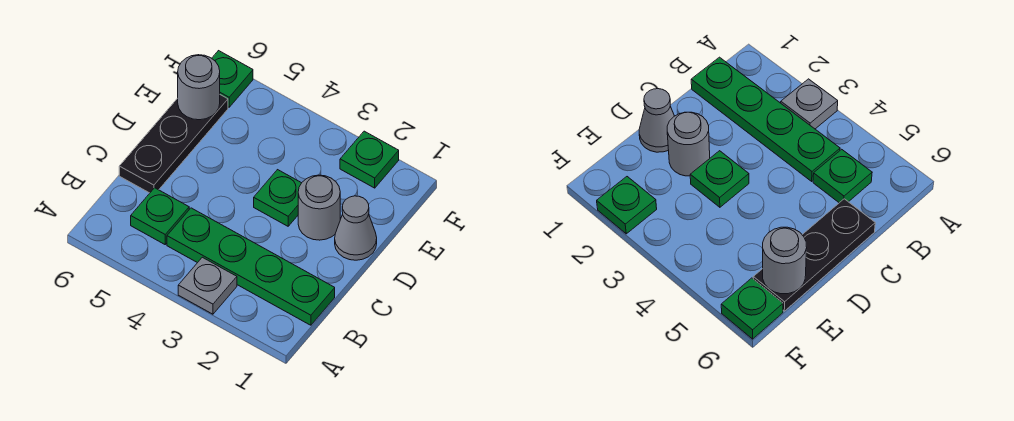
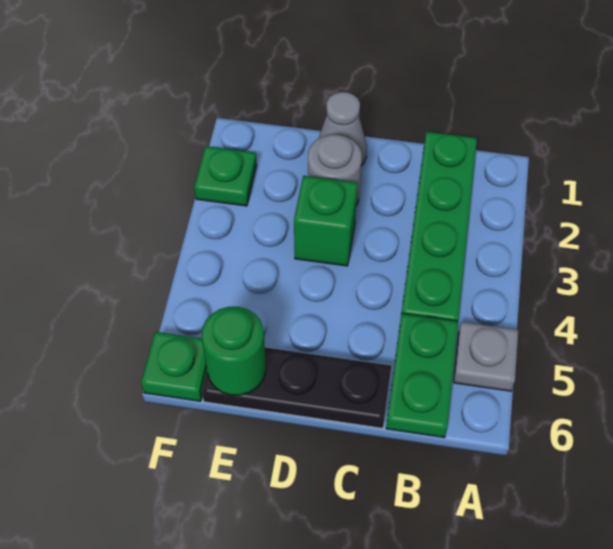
grey 1x1 plate [178,257,237,314] -> grey 1x1 plate moved to [454,322,518,391]
green 1x1 plate [131,188,189,244] -> green 1x2 plate [386,314,458,438]
green 1x1 plate [254,170,301,226] -> green 1x1 brick [294,176,358,266]
grey 1x1 round brick [178,55,220,120] -> green 1x1 round brick [202,307,266,395]

